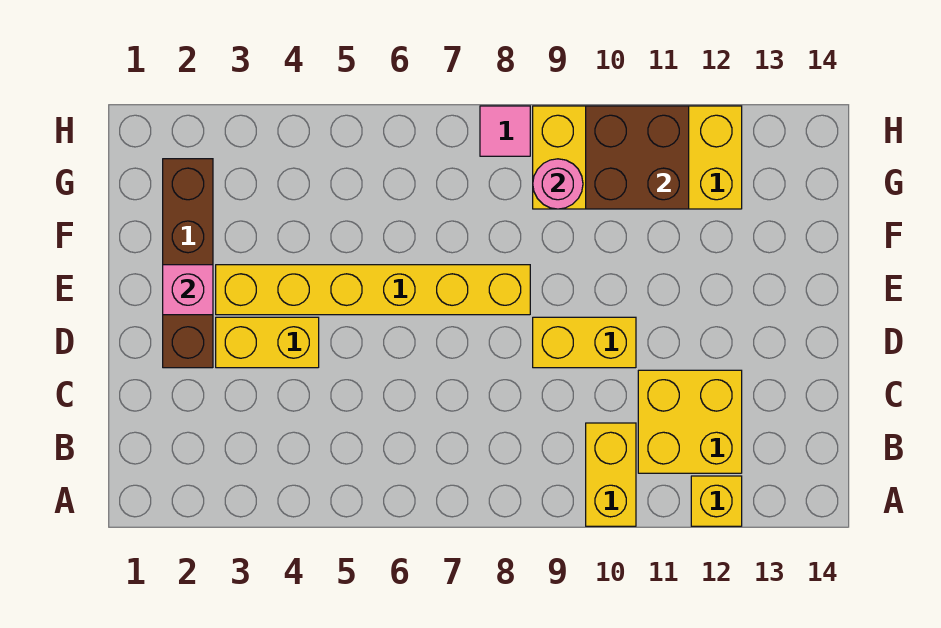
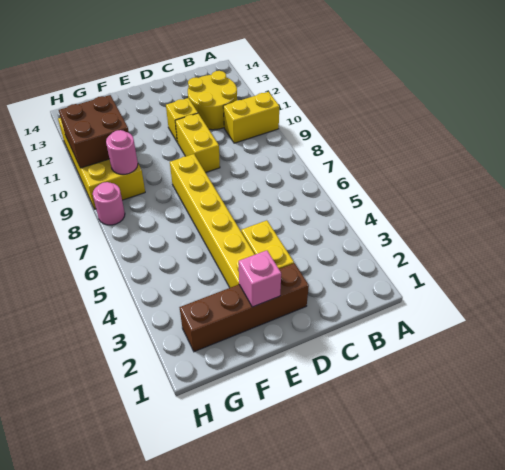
yellow 1x1 brick [691,476,742,526] -> yellow 1x1 brick moved to [166,98,198,141]
yellow 2x2 brick [638,370,742,473] -> yellow 2x2 round brick [188,71,237,130]
pink 1x1 tile [480,106,530,156] -> pink 1x1 round brick [93,182,125,225]

